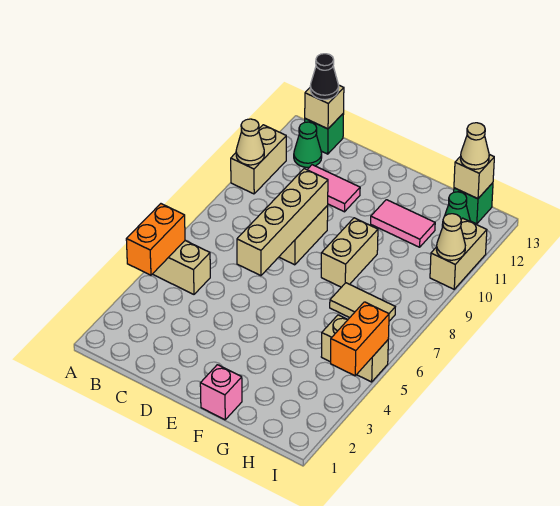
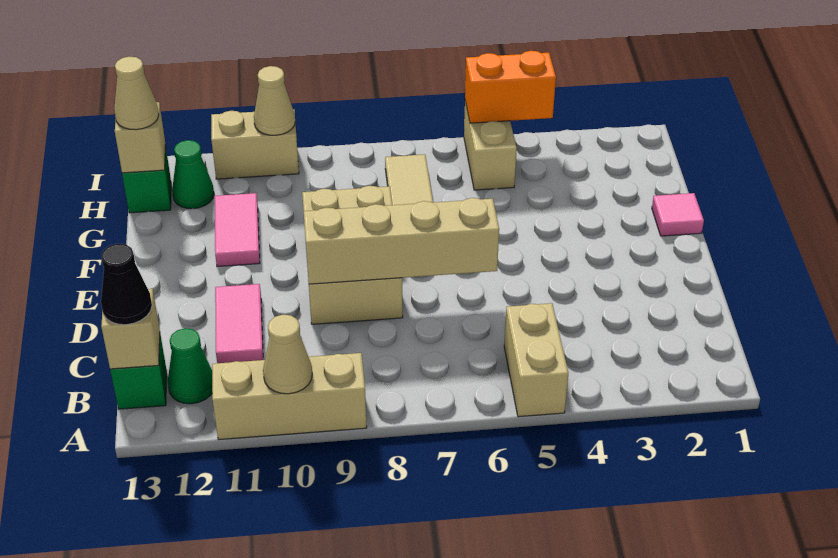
orange 1x2 brick [126,204,185,275] -> none
tan 1x2 brick [231,125,286,194] -> tan 1x3 brick [212,353,367,440]
pink 1x1 brick [200,365,242,420] -> pink 1x1 tile [652,193,704,236]

